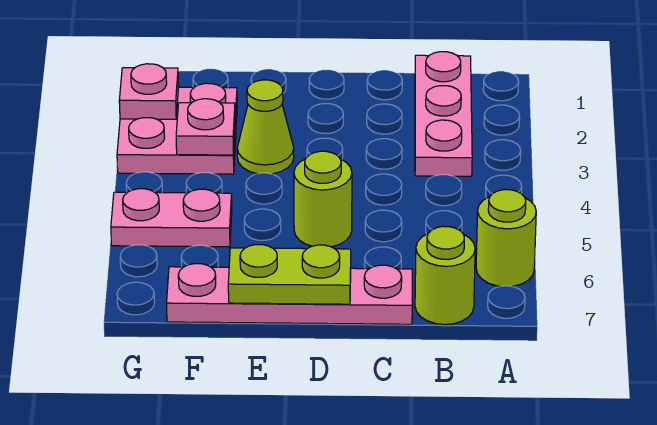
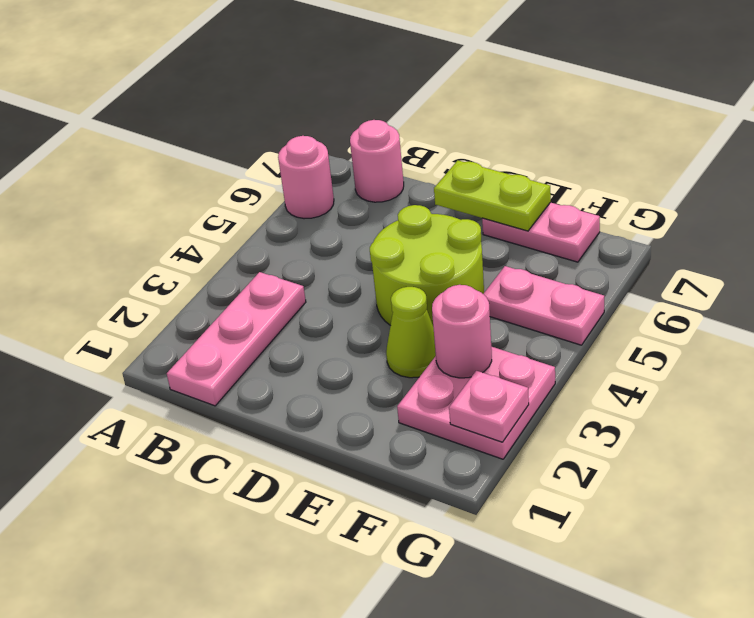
lime 1x1 round brick [476,190,536,286] -> pink 1x1 round brick [278,136,334,219]
lime 1x1 round brick [415,226,475,325] -> pink 1x1 round brick [350,120,404,202]
pink 1x4 plate [167,264,412,324] -> pink 1x2 plate [482,202,600,262]
lime 1x1 round brick [294,151,352,247] -> lime 2x2 round brick [370,205,484,326]
pink 1x1 plate [176,99,235,155] -> pink 1x1 round brick [432,285,492,378]

